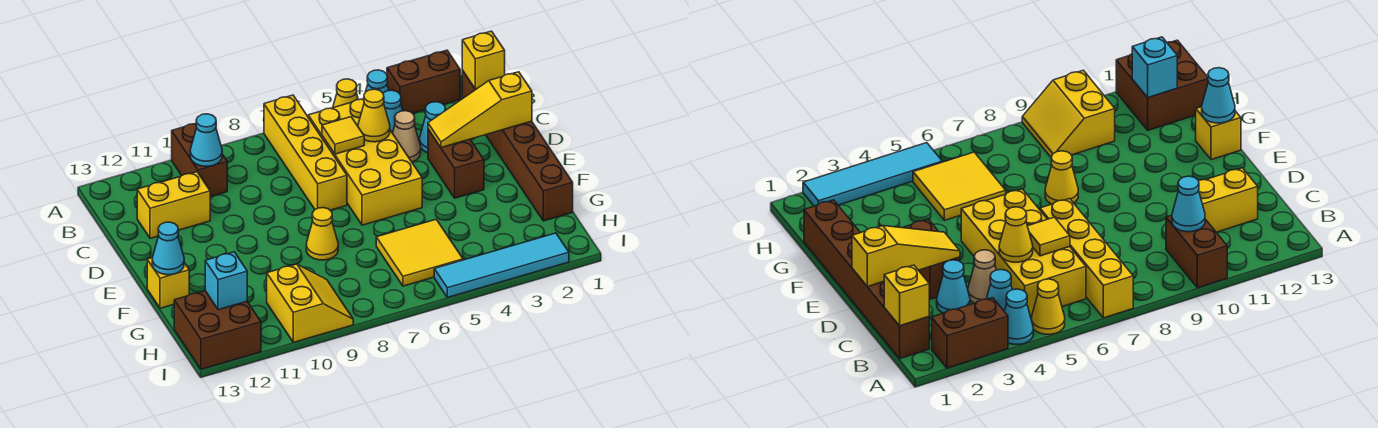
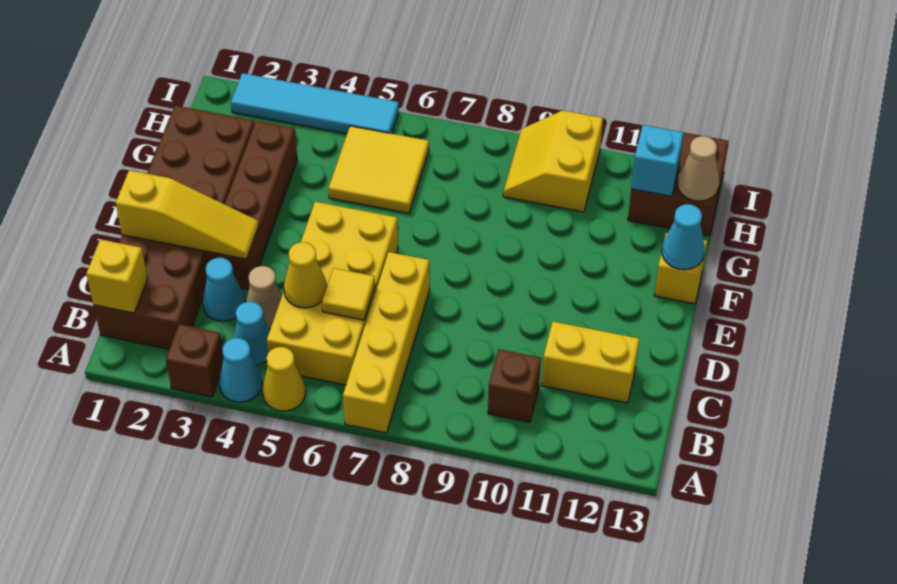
brown 1x2 brick [387,50,460,113] -> brown 1x1 brick [166,324,224,397]
brown 1x2 brick [172,124,227,197] -> brown 1x1 brick [488,349,541,422]
brown 1x6 brick [462,70,573,221] -> brown 2x6 brick [94,106,254,349]
cyan 1x1 cone [190,114,222,166] -> none
brown 1x2 brick [428,129,484,198] -> brown 1x4 brick [207,121,297,290]
yellow 1x1 cone [306,208,338,260] -> none
none -> tan 1x1 cone [678,136,719,201]

